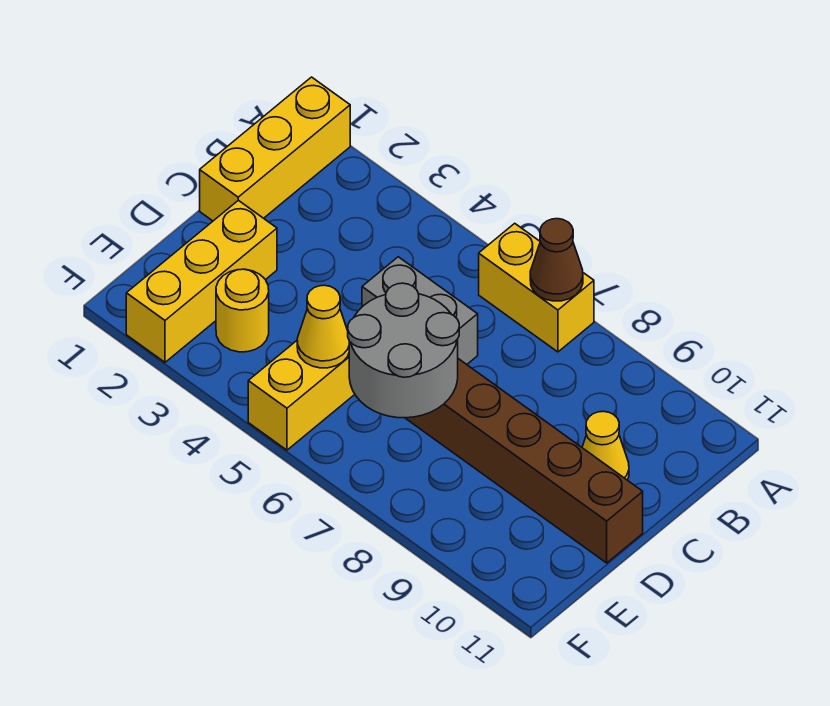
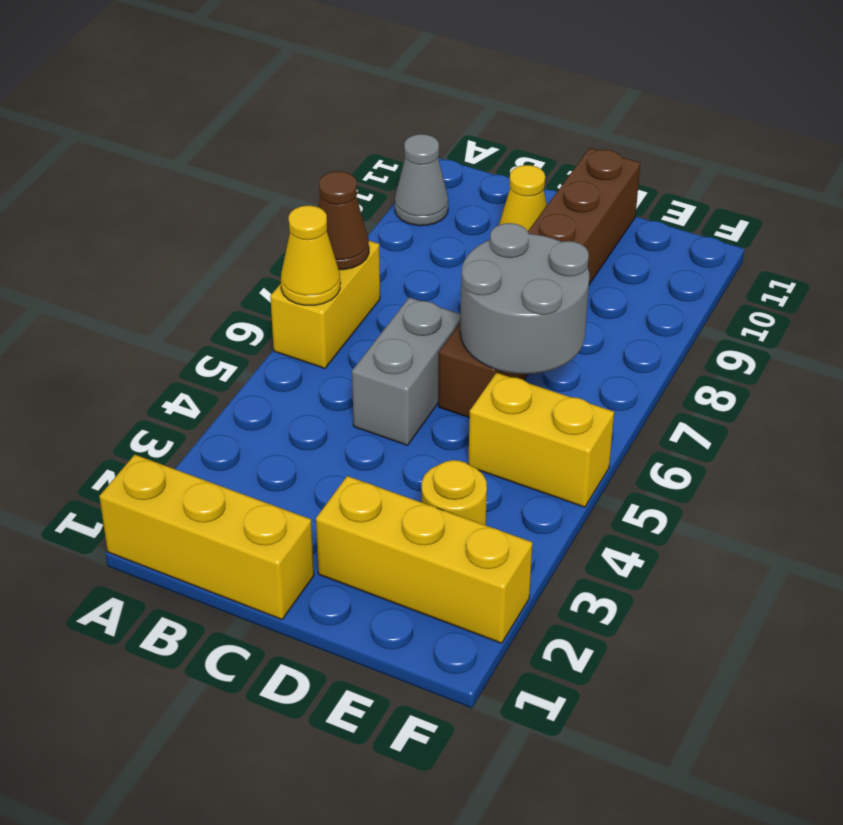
none -> grey 1x1 cone [395,134,448,226]
yellow 1x1 cone [297,285,349,368] -> yellow 1x1 cone moved to [281,206,340,305]

